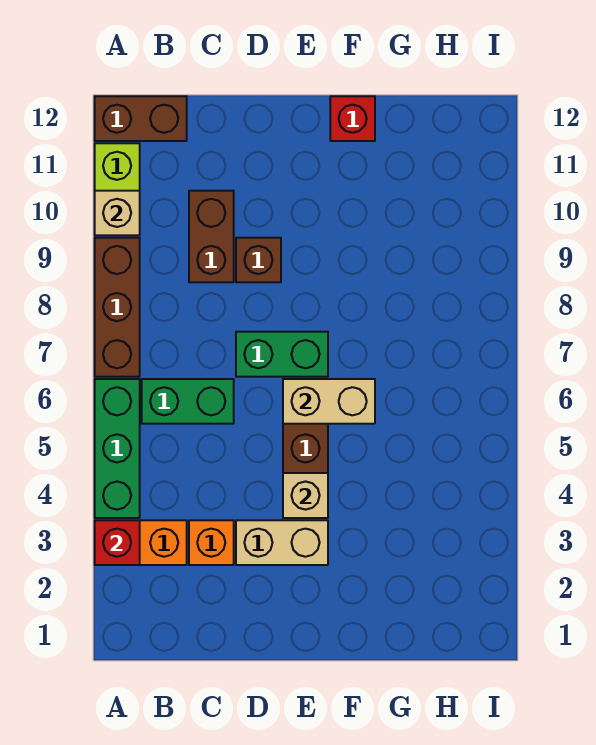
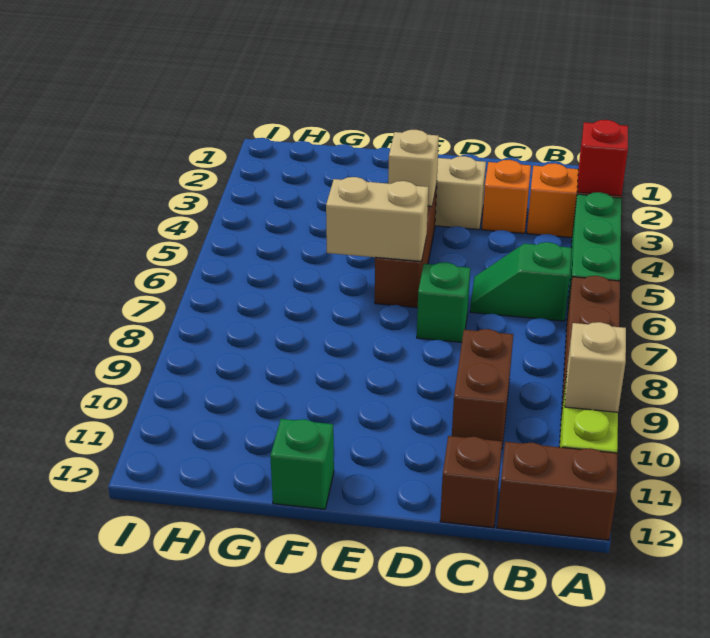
green 1x2 brick [142,379,234,424] -> green 1x2 slope [470,242,571,321]
green 1x2 brick [236,332,328,377] -> green 1x1 brick [417,262,470,342]
brown 1x1 brick [236,238,281,282] -> brown 1x1 brick moved to [440,436,502,528]
red 1x1 brick [330,96,375,141] -> green 1x1 brick [270,419,334,509]

